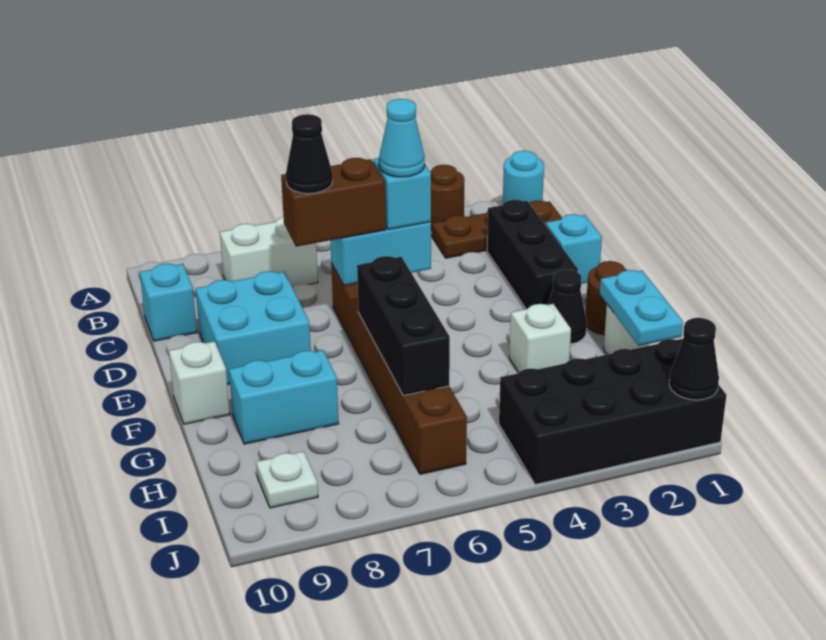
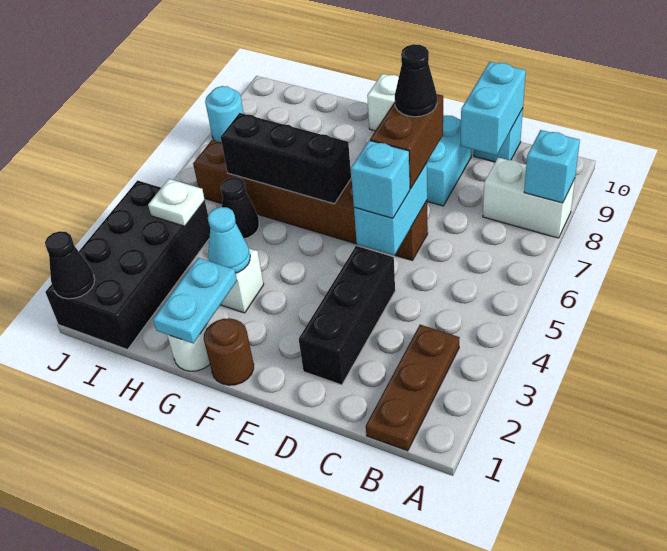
cyan 1x1 round brick [503,151,544,204] -> cyan 1x1 round brick moved to [205,86,244,142]
brown 1x1 round brick [430,165,464,231] -> none
white 1x2 brick [220,217,318,287] -> white 1x2 brick turned to [483,158,575,238]
black 1x3 brick [487,200,578,309] -> black 1x3 brick turned to [299,246,395,385]
cyan 1x1 brick [546,214,602,284] -> cyan 1x1 brick moved to [524,130,580,203]
cyan 1x1 cone [379,99,425,177] -> cyan 1x1 cone moved to [208,207,250,273]
black 1x1 cone [548,270,587,344] -> black 1x1 cone moved to [221,177,259,239]
cyan 1x2 plate [600,270,683,346] -> cyan 1x2 plate turned to [153,258,237,343]
cyan 1x2 brick [229,350,339,444] -> cyan 1x2 brick moved to [460,62,526,155]
white 1x1 plate [256,451,318,508] -> white 1x1 plate moved to [148,179,205,226]

